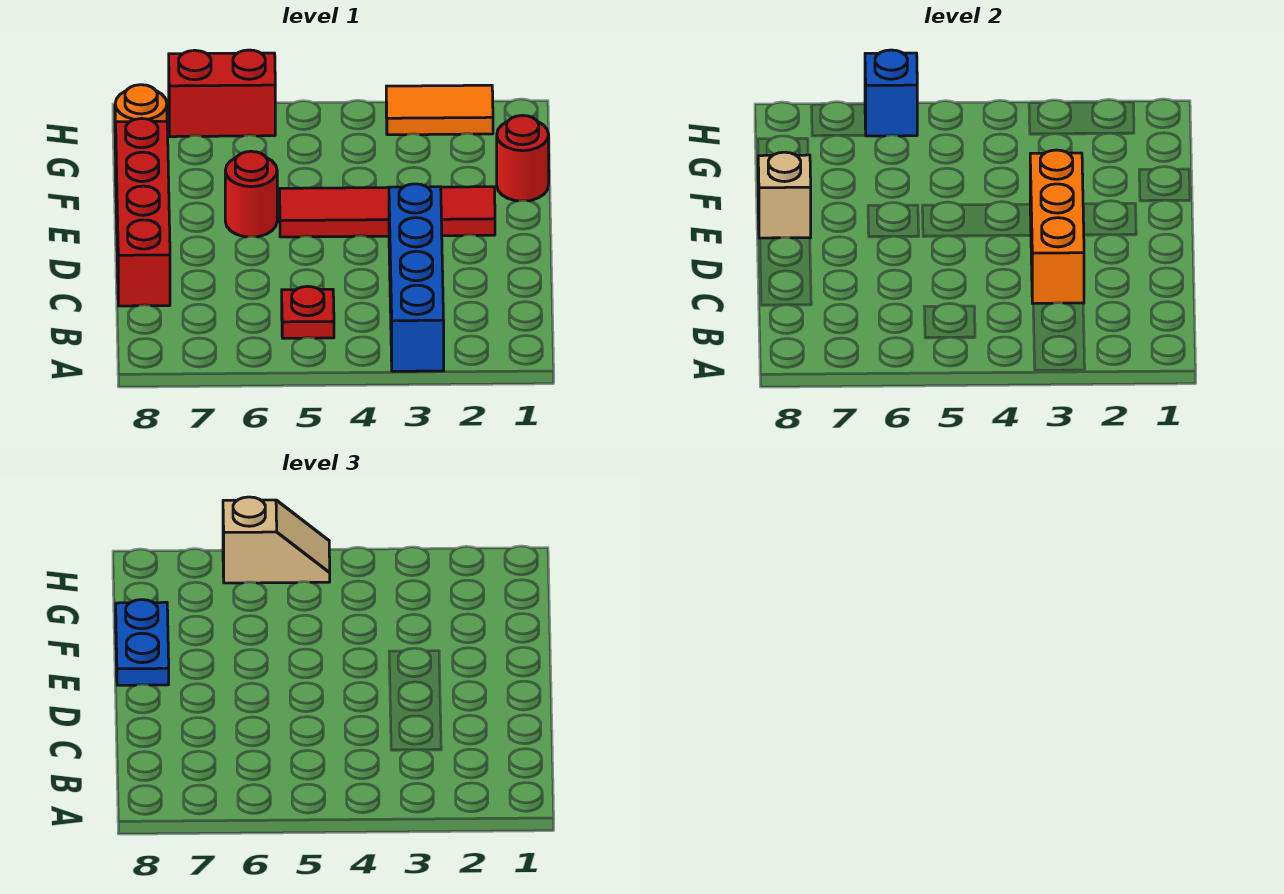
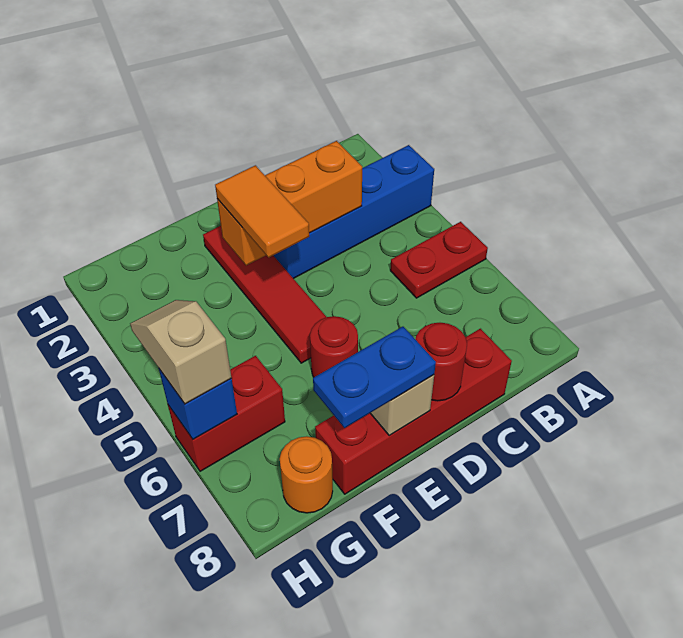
red 1x1 plate [282,286,334,338] -> red 1x2 plate [390,222,488,298]
red 1x1 round brick [497,115,549,201] -> red 1x1 round brick moved to [415,323,467,401]
orange 1x2 tile [386,85,493,135] -> orange 1x2 tile moved to [215,165,309,258]
red 1x2 brick [169,50,275,137] -> red 1x2 brick turned to [168,356,285,471]

